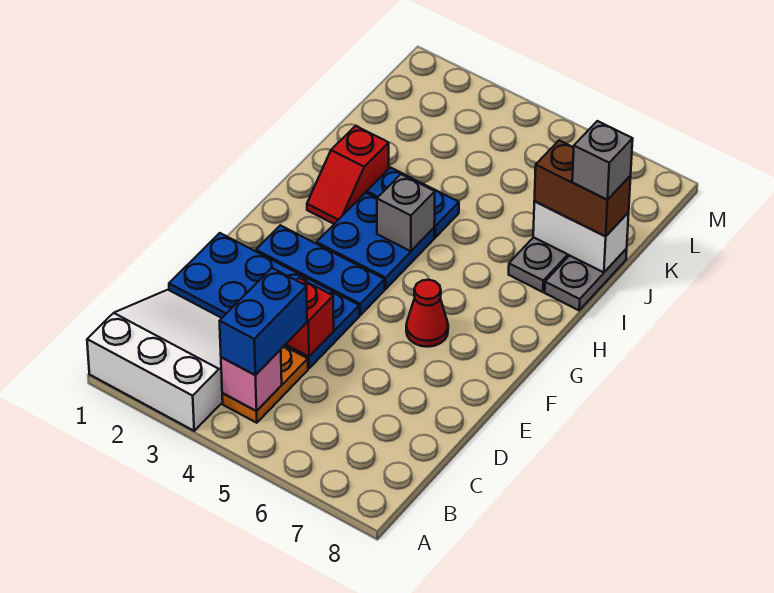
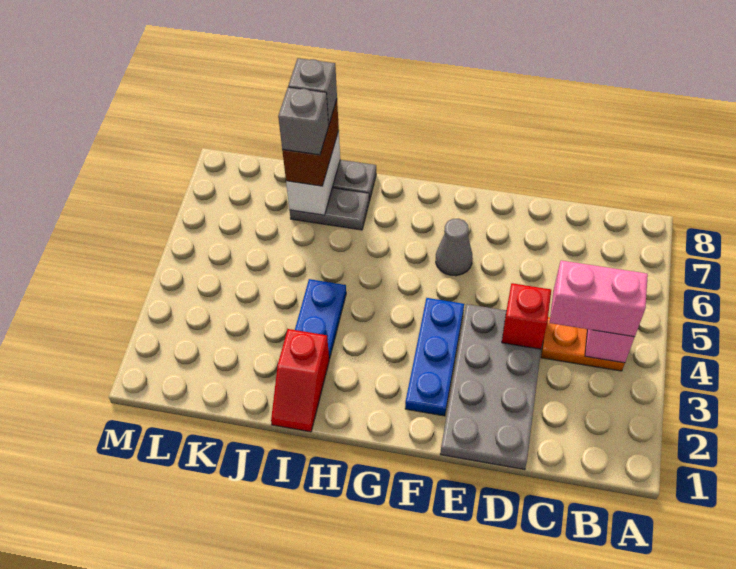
white 3x3 slope [87,290,223,431] -> none
blue 1x2 brick [220,268,307,375] -> pink 1x2 brick [550,260,648,337]
blue 2x4 plate [169,233,359,368] -> grey 2x4 plate [440,304,541,470]
red 1x1 cone [406,280,448,347] -> grey 1x1 cone [436,218,473,276]
blue 2x2 plate [317,193,434,289] -> none
red 1x2 slope [307,126,389,224] -> red 1x2 slope turned to [271,329,329,432]
grey 1x1 brick [377,174,435,251] -> grey 1x1 brick moved to [278,87,329,155]

